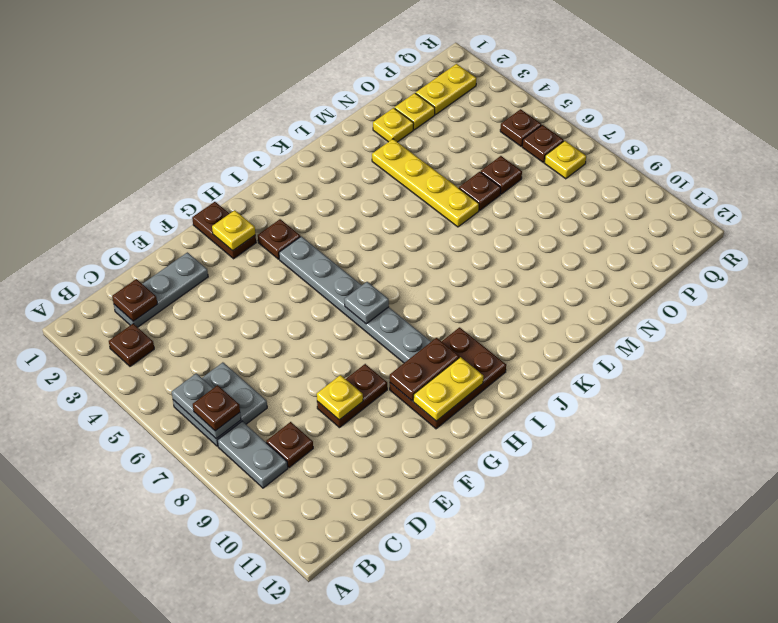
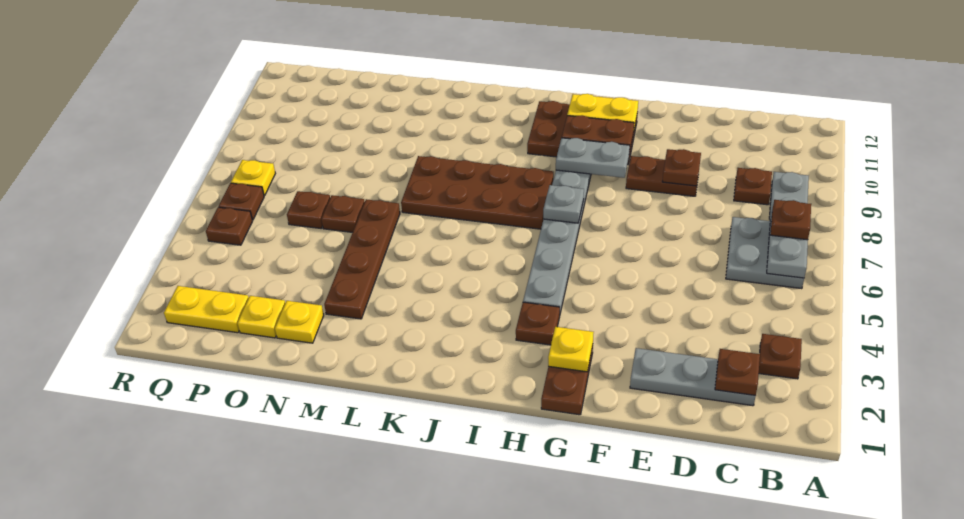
yellow 1x1 plate [317,375,363,420] -> brown 1x1 plate [662,149,701,186]
none -> grey 1x2 plate [556,138,630,178]
none -> brown 2x4 plate [401,156,554,229]
yellow 1x4 plate [372,139,479,227] -> brown 1x4 plate [324,199,400,319]

